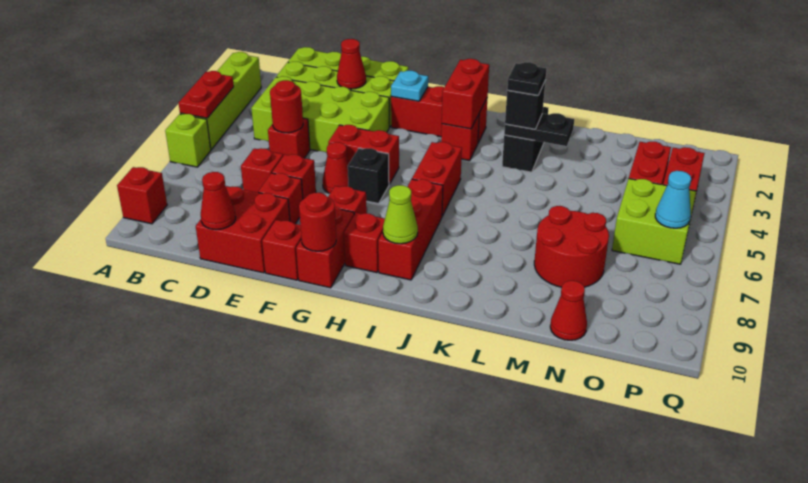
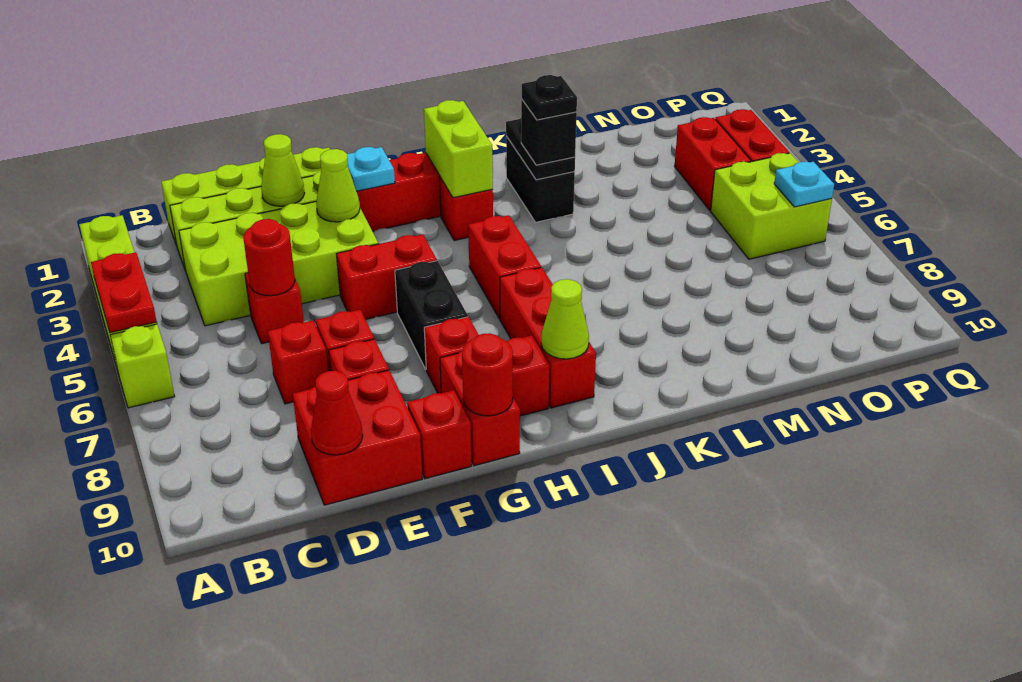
red 1x1 brick [117,167,167,224] -> none
red 1x1 cone [337,39,366,89] -> lime 1x1 cone [261,134,305,206]
none -> lime 1x1 cone [316,149,360,222]
red 1x1 cone [322,142,349,193] -> none
black 1x1 brick [348,148,389,204] -> black 1x2 brick [395,261,468,369]
red 1x2 brick [442,59,489,129] -> lime 1x2 brick [424,100,493,198]
black 1x2 plate [504,113,574,146] -> black 1x2 plate turned to [506,118,575,180]
red 2x2 round brick [534,206,609,287] -> none
red 1x1 cone [550,281,587,340] -> none
cyan 1x1 cone [655,171,691,228] -> cyan 1x1 plate [774,162,834,207]

